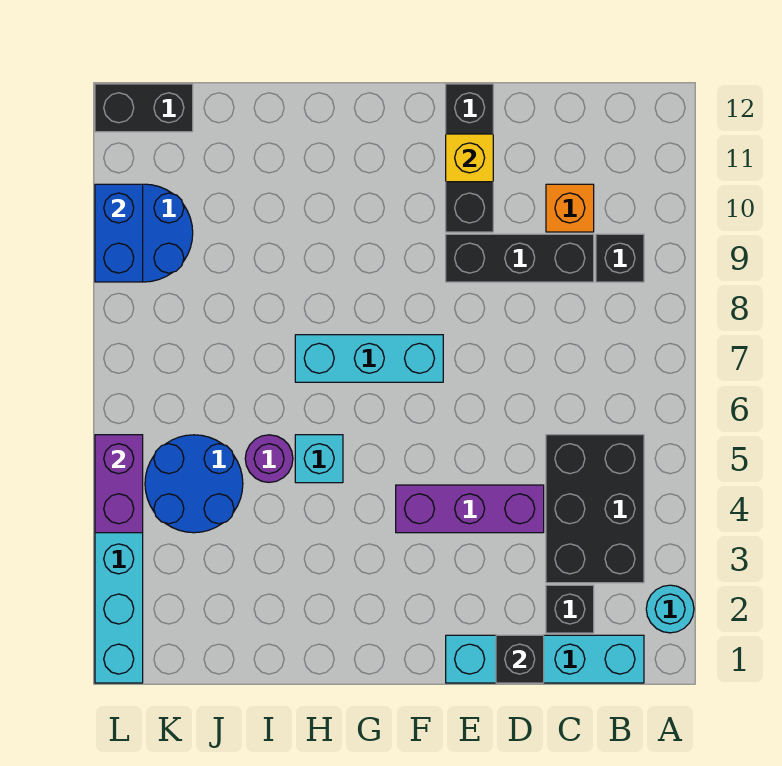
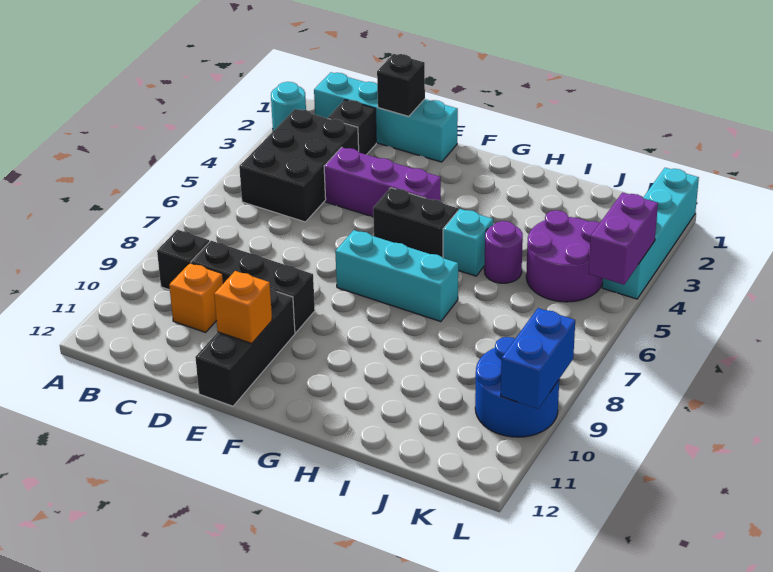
yellow 1x1 brick [446,134,493,182] -> orange 1x1 brick [214,271,272,344]
blue 2x2 round brick [145,435,243,533] -> purple 2x2 round brick [526,210,603,302]
black 1x2 brick [95,84,193,132] -> black 1x2 brick moved to [373,188,458,257]

